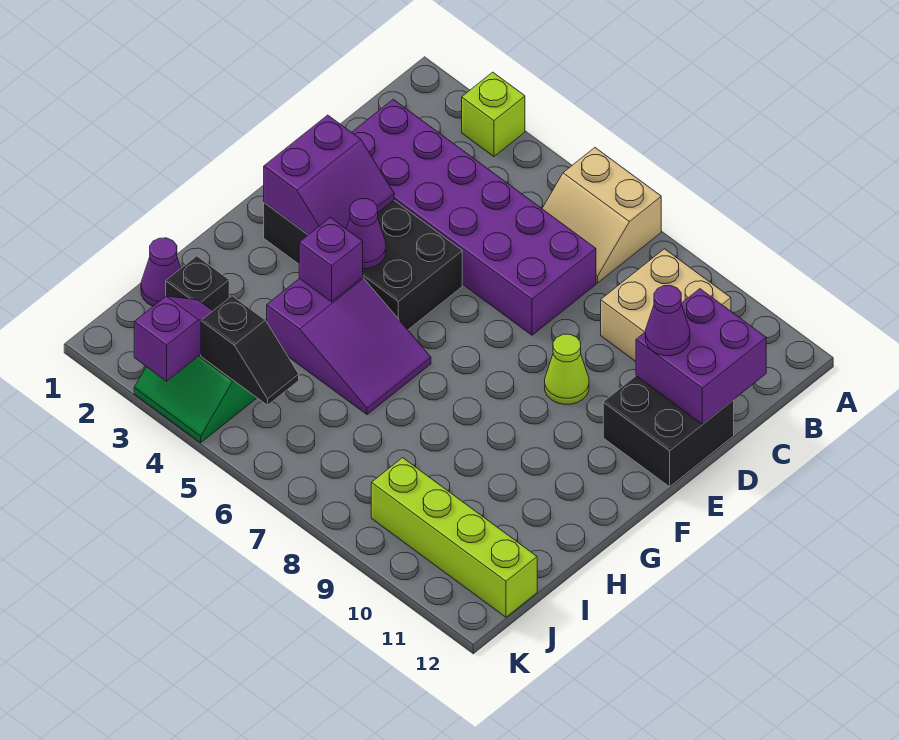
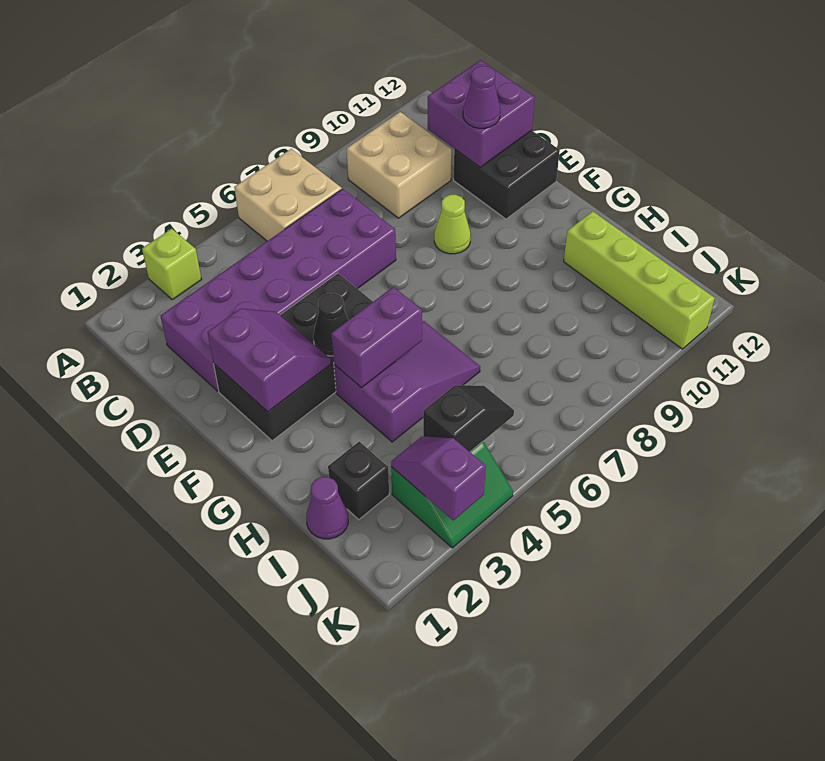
tan 2x2 slope [542,148,661,283] -> tan 2x2 brick [234,149,342,241]
purple 1x1 cone [346,199,386,269] -> black 1x1 cone [313,293,348,356]
purple 1x1 brick [299,218,363,302] -> purple 1x2 brick [331,287,422,388]
lime 1x4 brick [371,458,537,617] -> lime 1x4 brick turned to [564,211,715,349]

